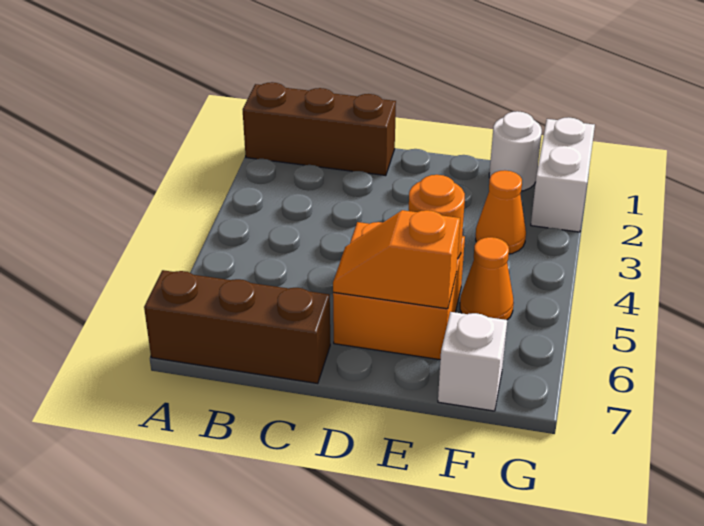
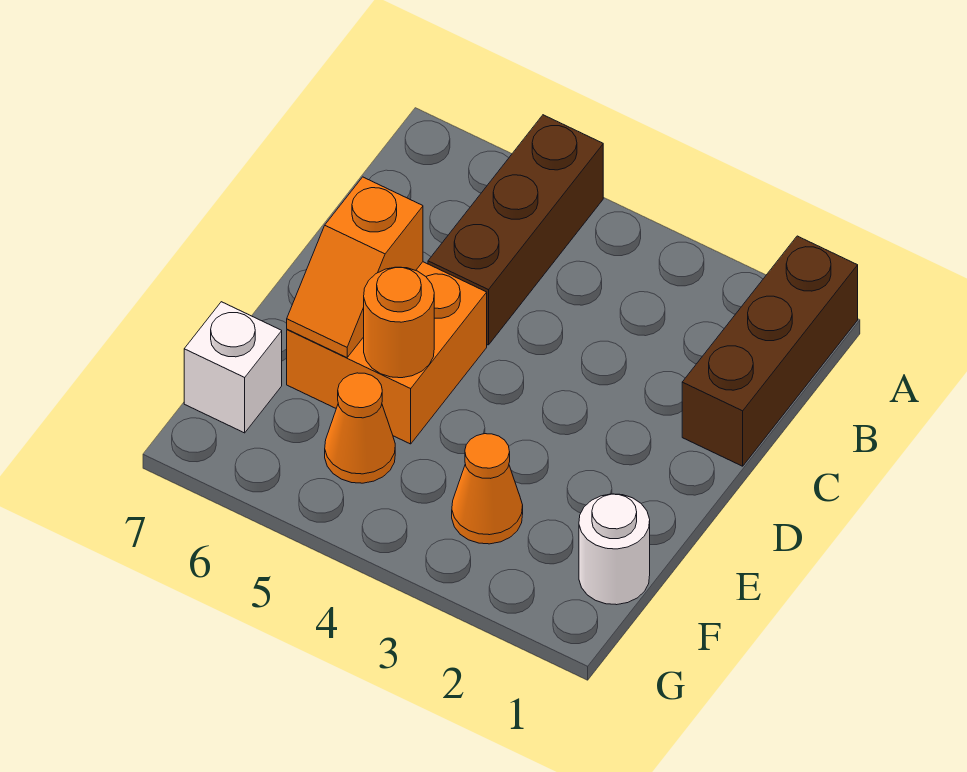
brown 1x3 brick [144,270,330,384] -> brown 1x3 brick moved to [428,115,603,345]
orange 1x2 slope [333,210,460,309] -> orange 1x2 slope turned to [287,177,423,358]
white 1x2 brick [531,117,595,232] -> none

